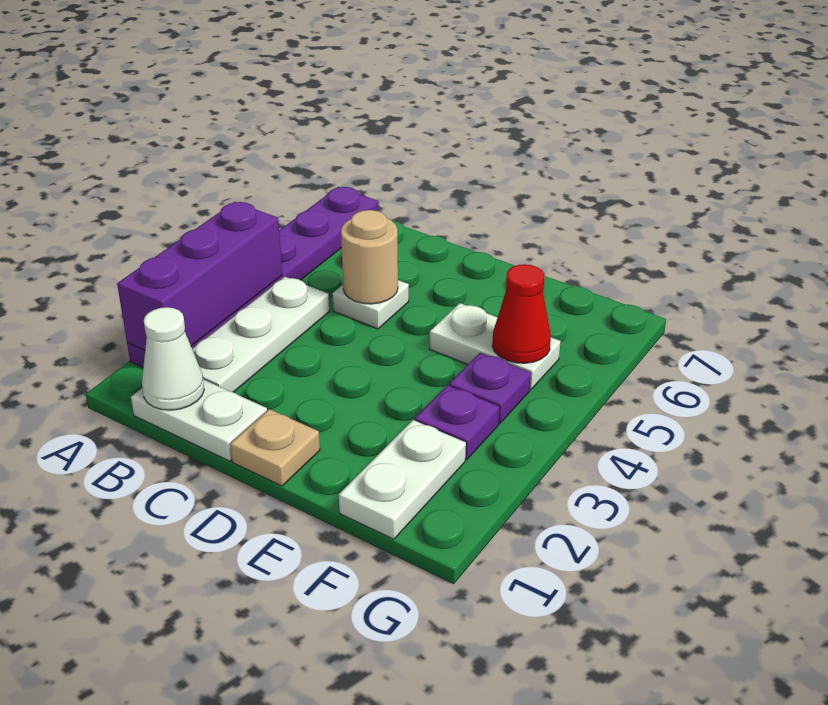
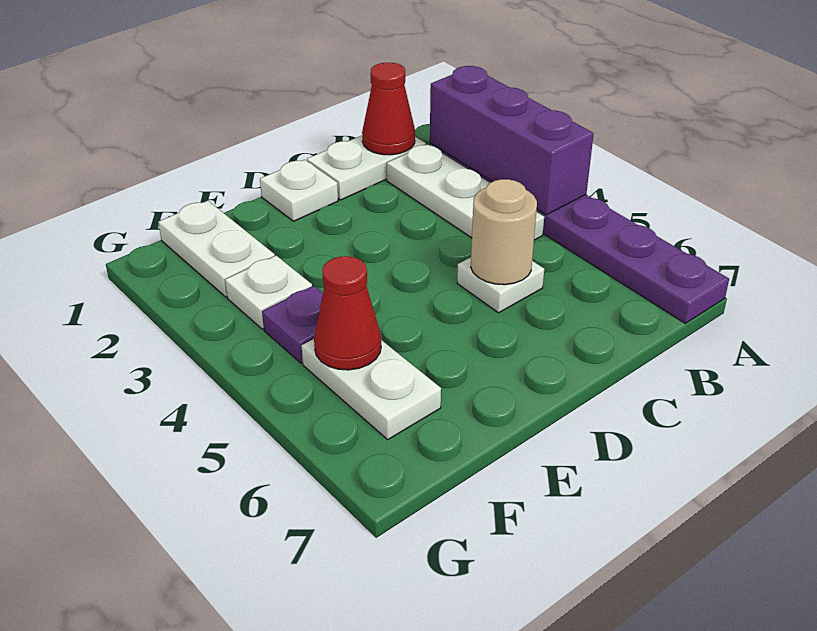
white 1x1 cone [142,307,204,410] -> red 1x1 cone [362,63,415,155]
tan 1x1 plate [230,409,320,486] -> white 1x1 plate [260,160,338,221]
white 1x2 plate [430,303,560,389] -> white 1x2 plate turned to [302,339,441,439]
purple 1x1 plate [415,385,499,460] -> white 1x1 plate [225,256,312,329]

